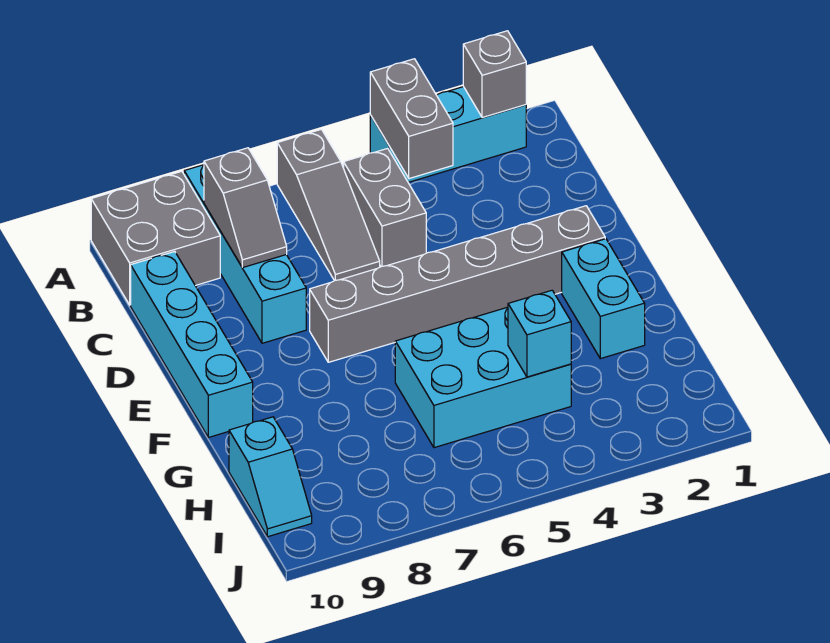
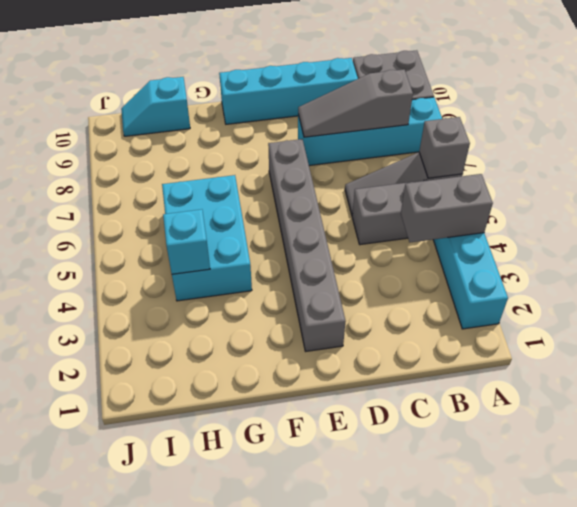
grey 1x1 brick [463,31,526,118] -> grey 1x1 brick moved to [419,117,470,178]
grey 1x2 slope [204,148,287,268] -> grey 1x3 slope [298,69,413,137]
cyan 1x2 brick [562,239,645,359] -> none

